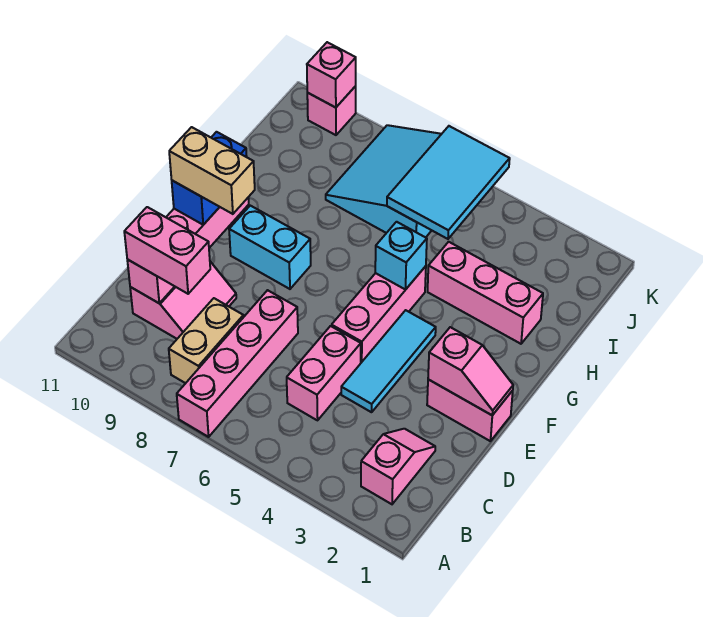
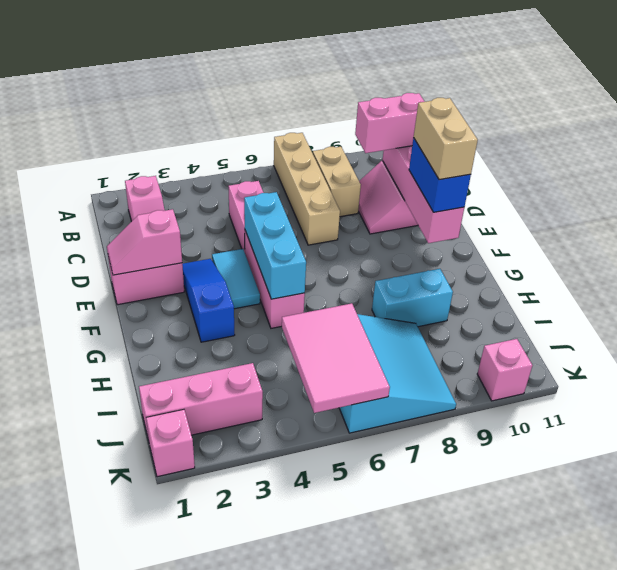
pink 1x4 brick [177,290,298,437] -> tan 1x4 brick [274,133,340,245]
cyan 1x3 tile [341,310,436,412] -> cyan 1x2 tile [212,249,260,309]
none -> blue 1x3 slope [182,259,235,342]
tan 1x2 brick [169,127,255,214] -> tan 1x2 brick turned to [414,98,478,180]
cyan 1x2 brick [229,206,311,289] -> cyan 1x2 brick moved to [372,269,453,327]
cyan 1x1 brick [375,222,427,290] -> cyan 1x3 brick [244,192,306,299]
pink 1x3 brick [428,242,543,344] -> pink 1x3 brick moved to [139,363,263,441]
cyan 2x3 tile [387,126,510,239] -> pink 2x3 tile [282,303,390,413]
pink 1x1 brick [307,42,356,108] -> pink 1x1 brick moved to [146,410,195,477]

